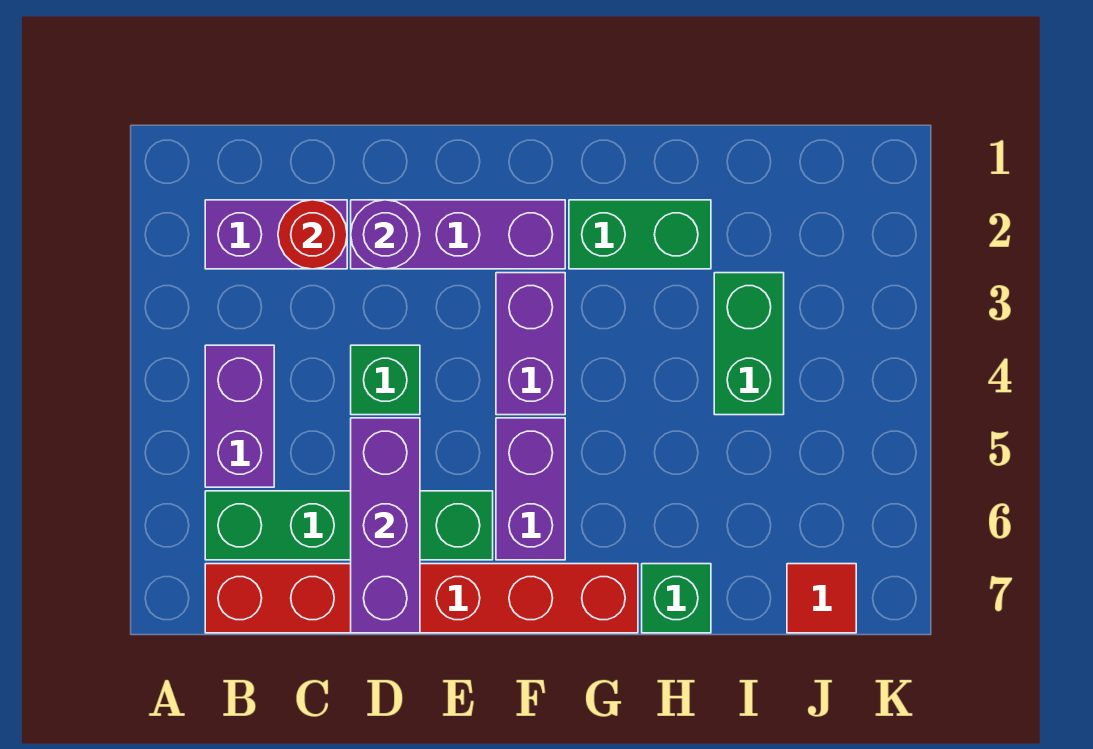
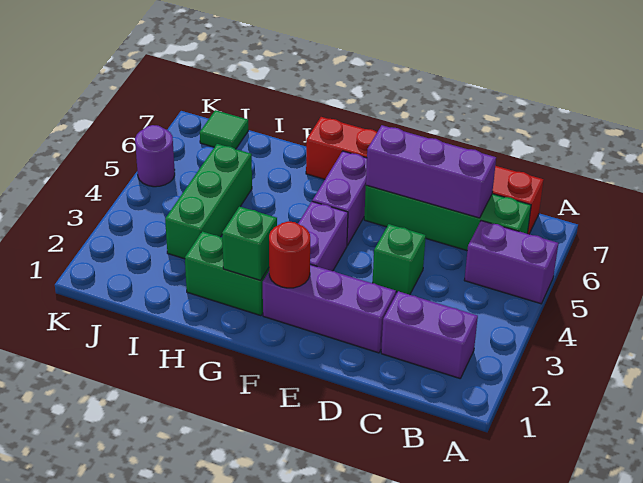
purple 1x2 brick [205,345,274,487] -> purple 1x2 brick turned to [464,221,558,304]
red 1x1 round brick [278,200,347,269] -> red 1x1 round brick moved to [269,221,310,288]
purple 1x1 round brick [351,200,420,269] -> purple 1x1 round brick moved to [135,125,175,187]
purple 1x3 brick [351,418,420,633] -> purple 1x3 brick turned to [366,125,496,218]
green 1x1 brick [642,564,711,633] -> green 1x1 brick moved to [222,207,277,281]
green 1x2 brick [714,273,784,415] -> green 1x3 brick [165,144,252,259]
red 1x1 tile [787,564,856,633] -> green 1x1 tile [200,110,248,149]

